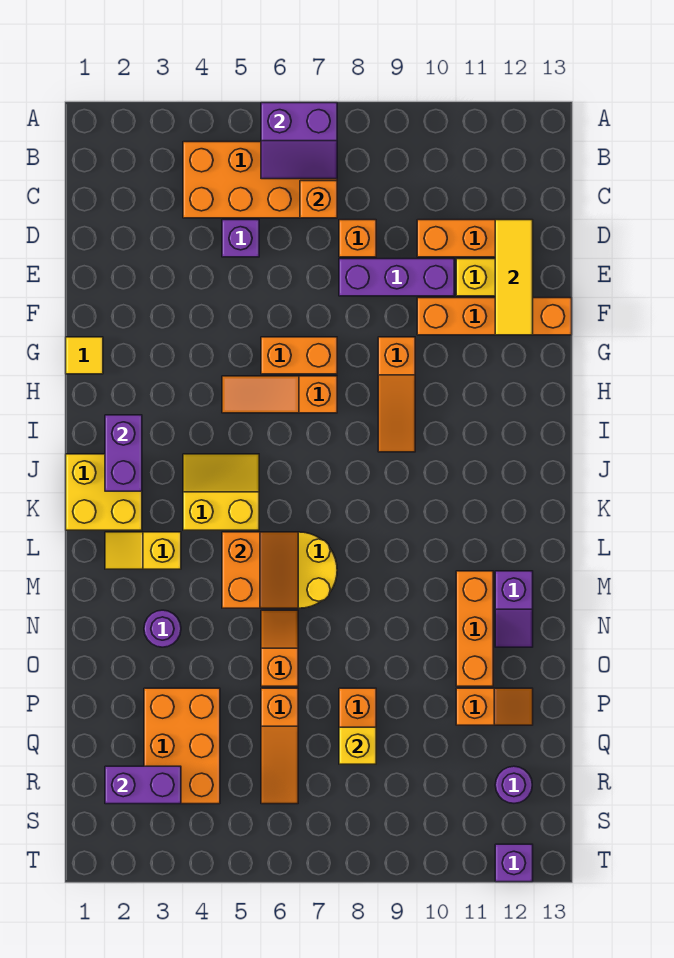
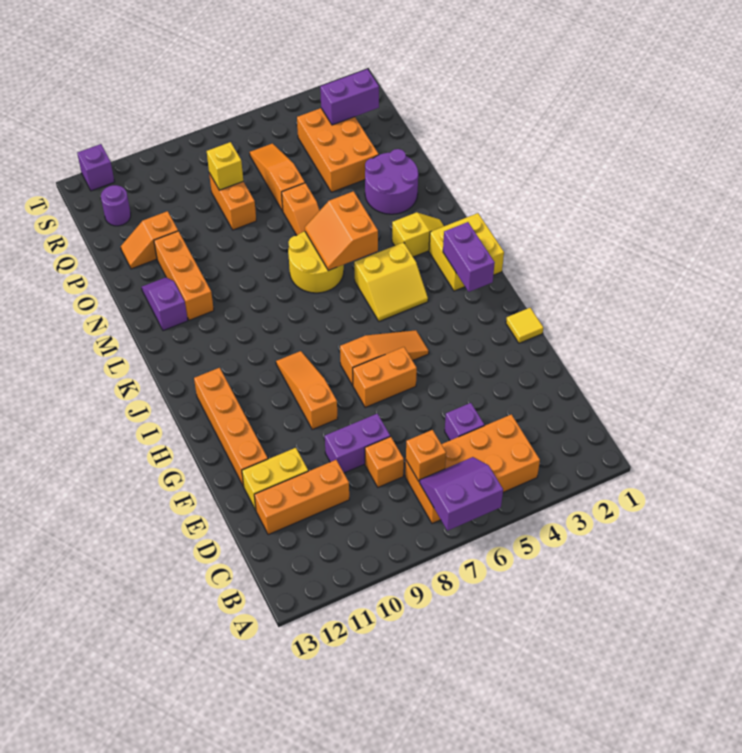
yellow 1x3 tile [495,220,533,335] -> none
purple 1x3 brick [339,259,454,296] -> purple 1x2 brick [325,414,390,473]
orange 1x4 brick [417,298,572,335] -> orange 1x4 brick turned to [194,368,268,486]
purple 1x1 round brick [144,610,181,647] -> purple 2x2 round brick [365,149,418,214]

